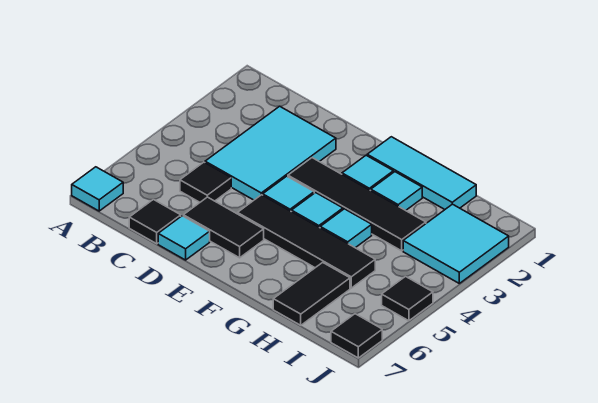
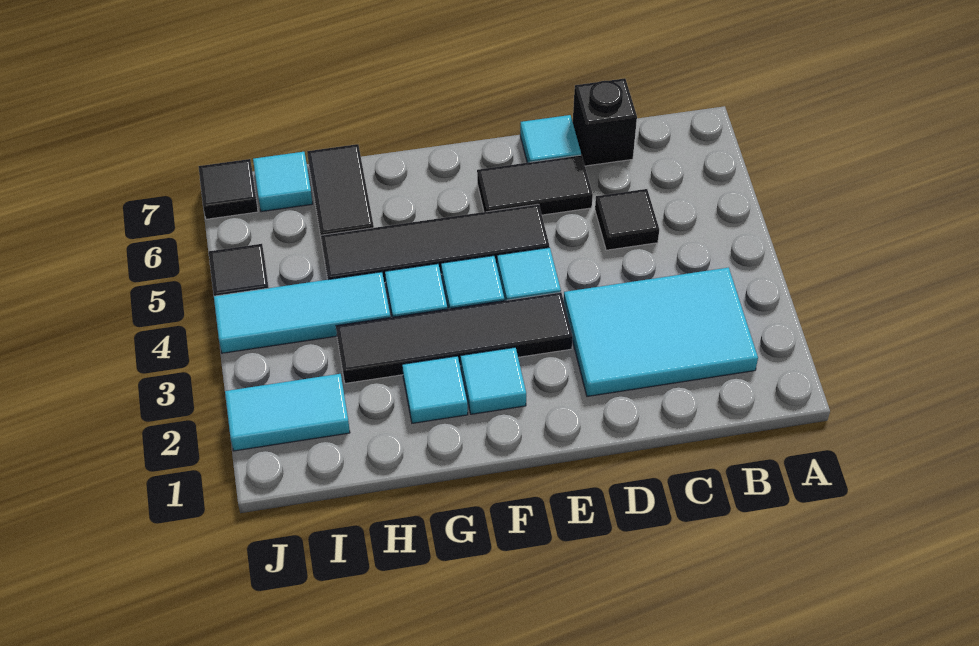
cyan 1x1 tile [72,167,123,211] -> cyan 1x1 tile moved to [253,152,313,212]
cyan 2x3 tile [205,106,336,200] -> cyan 2x3 tile turned to [564,268,758,396]
black 1x1 tile [129,199,181,244] -> black 1x1 brick [573,78,637,166]
cyan 1x3 tile [367,137,476,209] -> cyan 1x3 tile moved to [214,272,390,353]
cyan 2x2 tile [403,204,509,283] -> cyan 1x2 tile [225,374,350,451]

